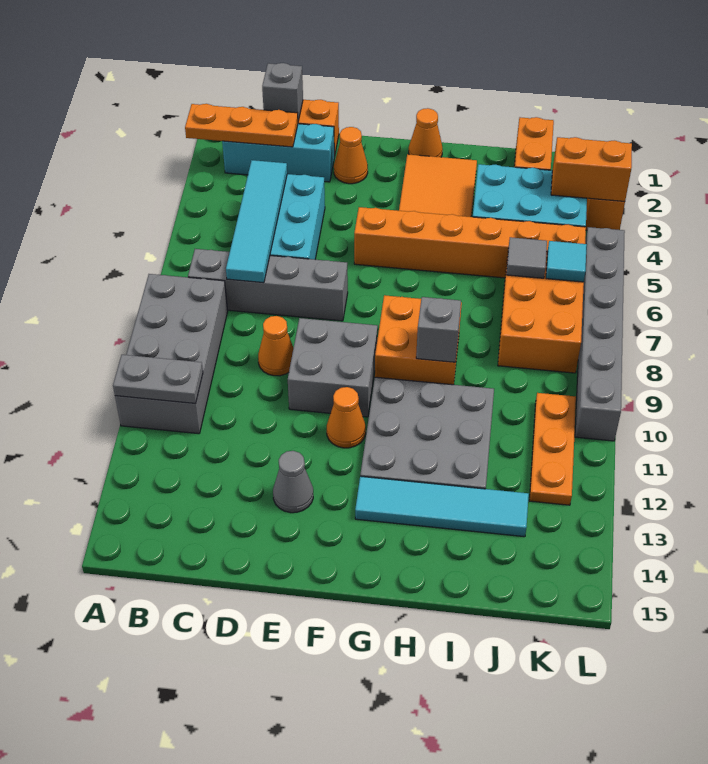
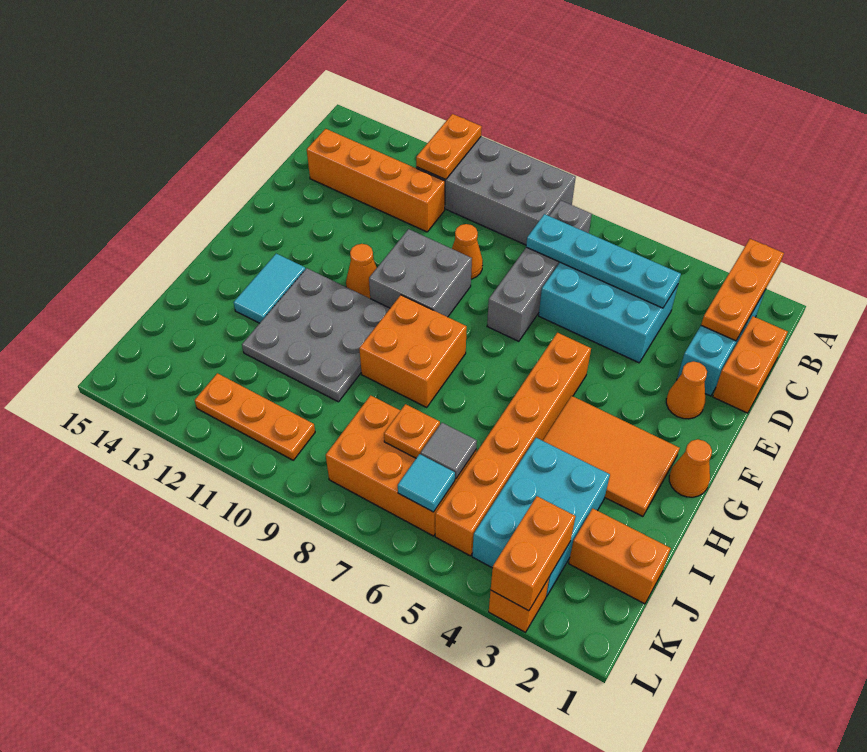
grey 1x2 plate [113,355,203,404] -> orange 1x2 plate [416,114,482,180]
grey 1x1 brick [262,63,303,121] -> none
cyan 1x4 tile [226,160,287,283] -> cyan 1x4 plate [526,214,681,308]
none -> orange 1x4 brick [307,129,445,232]
grey 1x1 cone [273,451,313,513] -> none
cyan 1x4 tile [355,476,529,537] -> cyan 1x2 tile [234,254,305,323]
grey 1x1 brick [416,297,461,362] -> none
none -> orange 1x1 plate [384,404,440,458]
grey 1x6 brick [575,227,625,441] -> none

